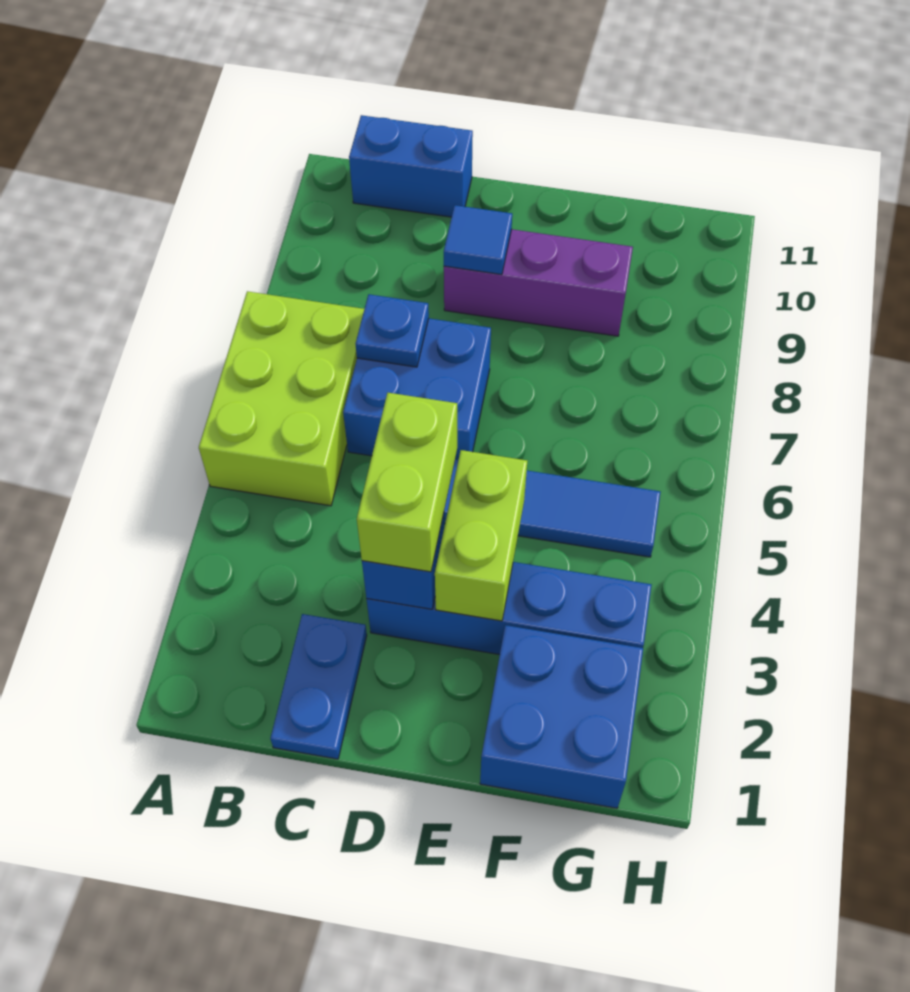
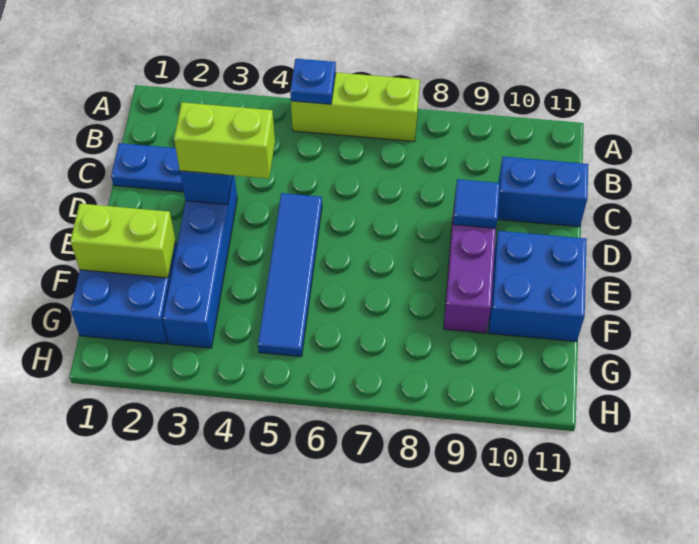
lime 2x3 brick [199,291,364,506] -> lime 1x3 brick [291,73,420,141]
blue 1x2 brick [349,115,473,217] -> blue 1x2 brick turned to [498,157,588,227]
blue 2x2 brick [343,318,491,460] -> blue 2x2 brick moved to [489,231,587,342]
blue 1x1 plate [356,294,429,367] -> blue 1x1 plate moved to [290,59,336,104]
lime 1x2 brick [435,450,527,621] -> lime 1x2 brick moved to [70,204,176,278]

